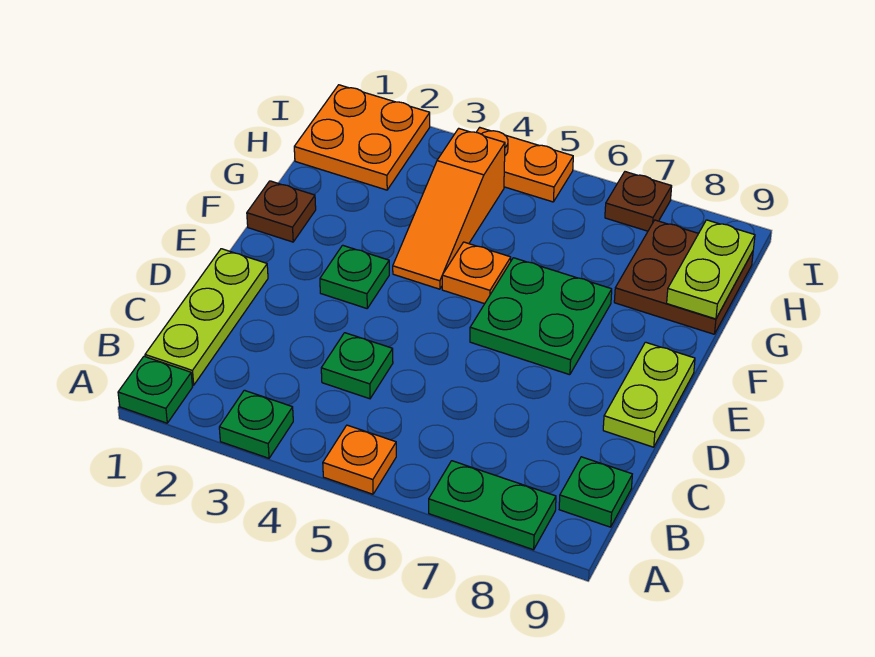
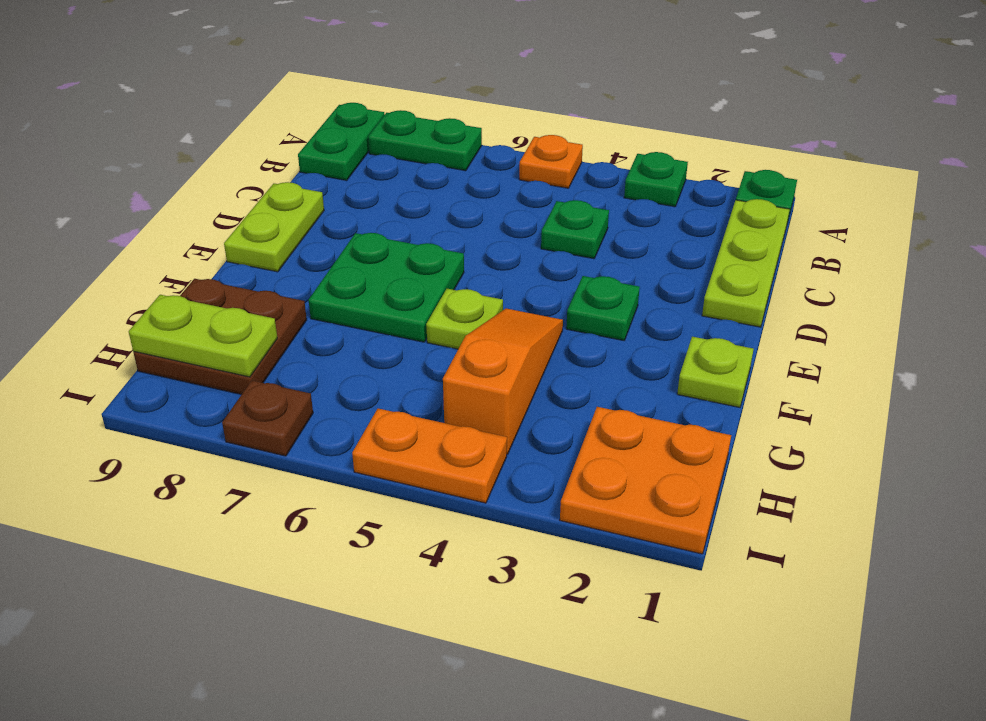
green 1x1 plate [559,457,632,527] -> green 1x2 plate [298,103,384,180]
brown 1x1 plate [247,181,316,242] -> lime 1x1 plate [677,337,754,407]
orange 1x1 plate [442,242,511,304] -> lime 1x1 plate [426,289,503,349]
lime 1x2 plate [667,220,755,319] -> lime 1x2 plate turned to [129,295,277,377]

